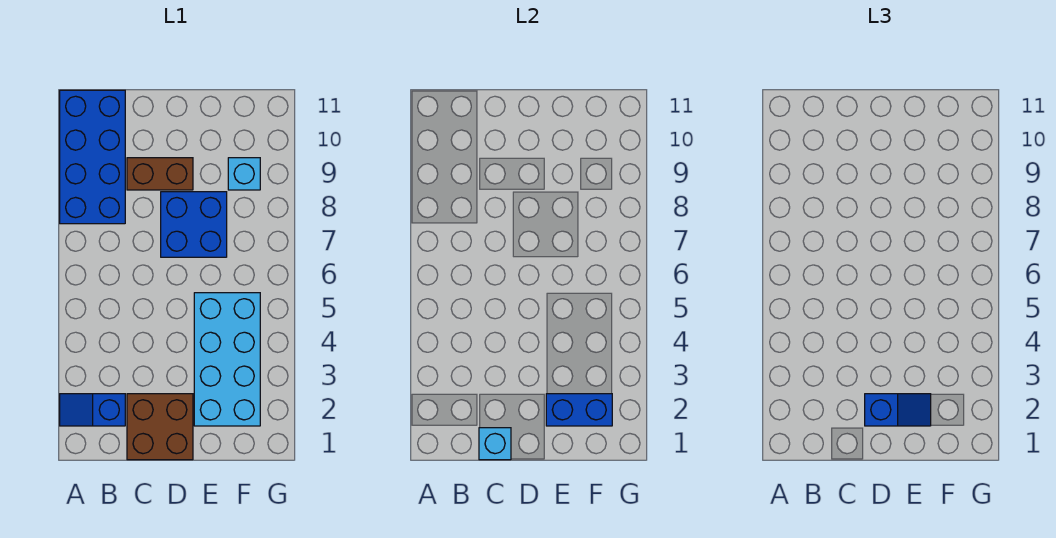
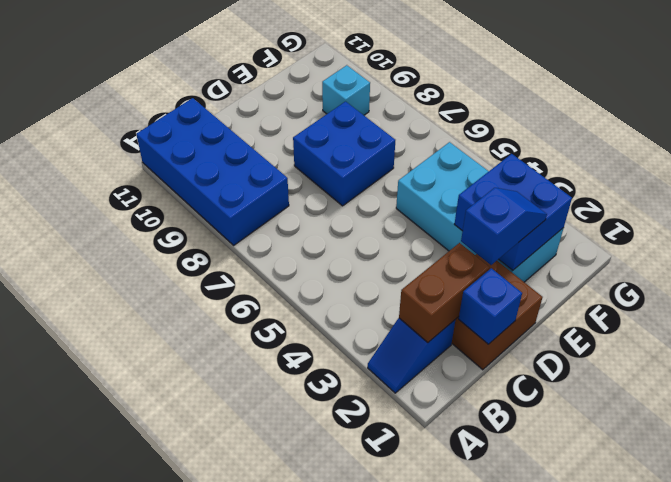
cyan 1x1 brick [479,428,511,460] -> blue 1x1 brick [459,268,522,344]
brown 1x2 brick [127,158,193,190] -> brown 1x2 brick moved to [399,243,490,343]
blue 1x2 brick [546,394,612,426] -> blue 2x2 brick [454,154,572,271]

